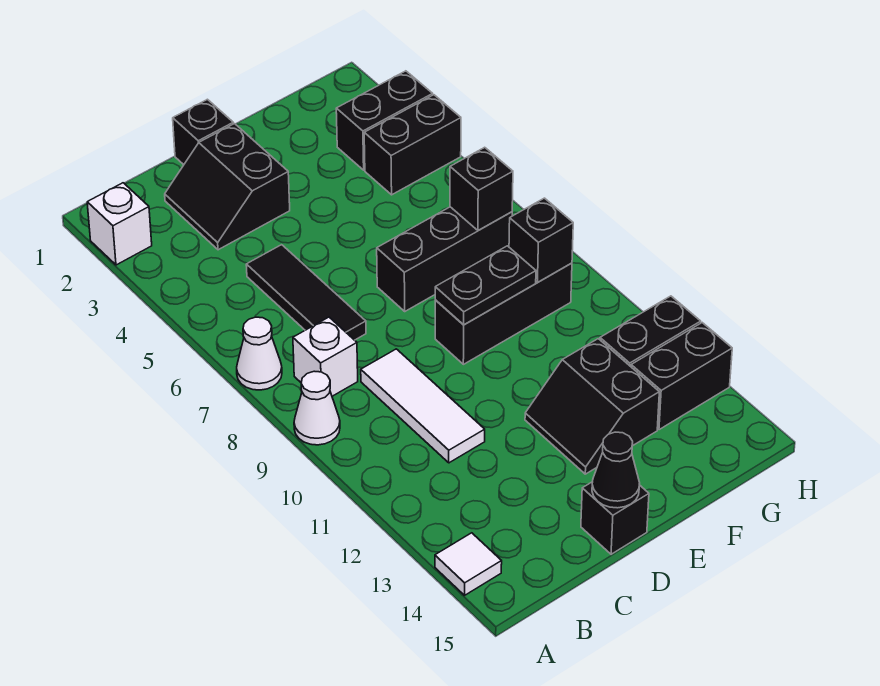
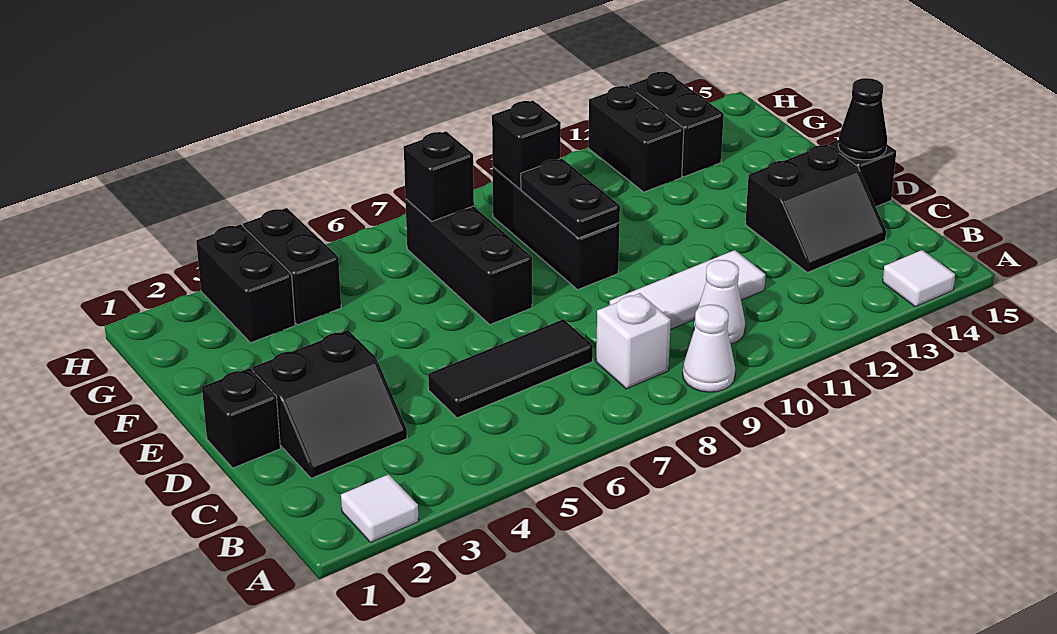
white 1x1 brick [87,183,152,265] -> white 1x1 tile [341,474,419,542]
white 1x1 cone [237,317,282,390] -> white 1x1 cone moved to [694,260,745,344]
black 2x2 slope [525,339,659,474] -> black 2x2 slope moved to [745,144,886,273]

